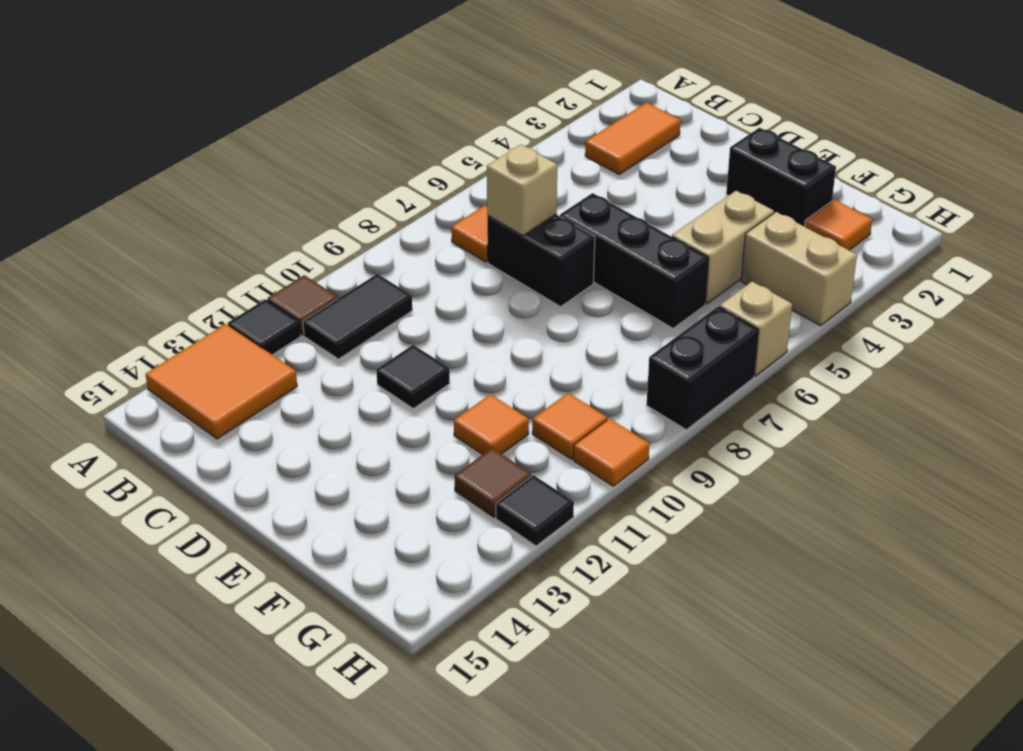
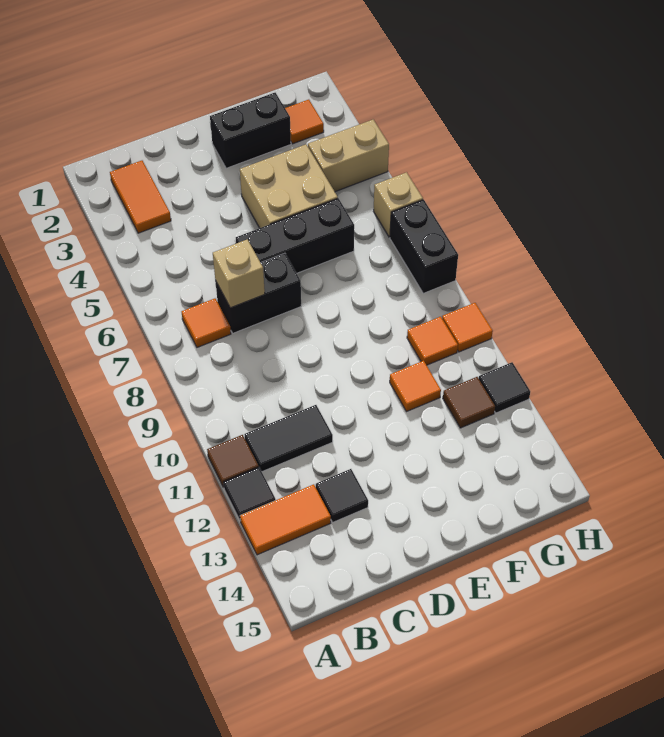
orange 2x2 tile [146,324,297,439] -> orange 1x2 tile [240,484,331,555]
black 1x2 tile [303,274,412,359] -> black 1x2 tile turned to [245,405,333,472]
black 1x1 tile [376,345,450,409] -> black 1x1 tile moved to [316,469,368,522]
tan 1x2 brick [672,191,774,304] -> tan 2x2 brick [240,144,338,228]

